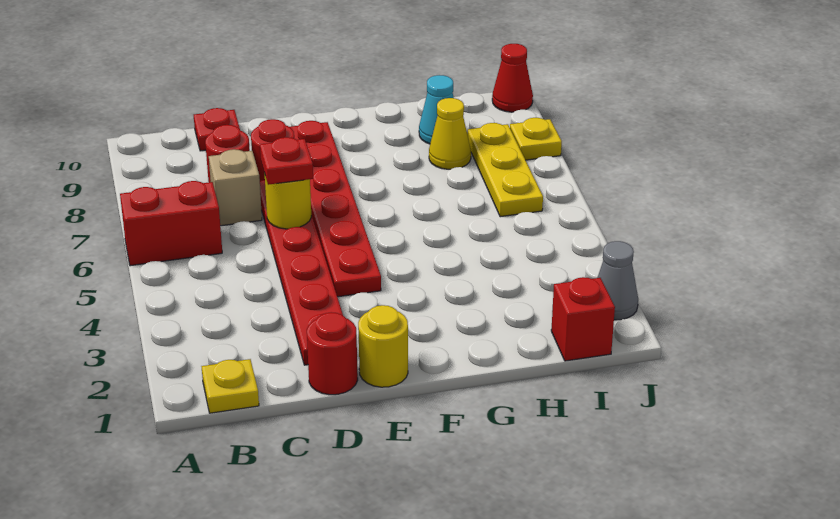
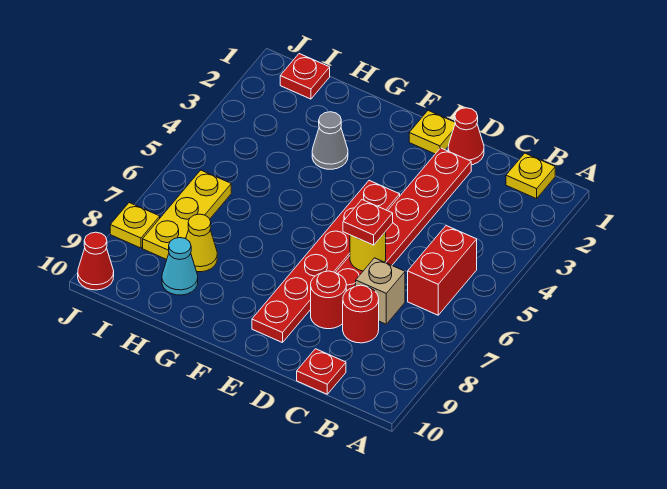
red 1x2 brick [120,181,222,266] -> red 1x2 brick turned to [408,225,477,315]
red 1x1 round brick [307,312,358,395] -> red 1x1 cone [448,108,484,165]
yellow 1x1 round brick [358,305,408,387] -> yellow 1x1 plate [409,111,455,154]
red 1x1 brick [551,277,615,361] -> red 1x1 plate [280,54,330,99]
grey 1x1 cone [597,241,638,320] -> grey 1x1 cone moved to [312,112,348,169]

